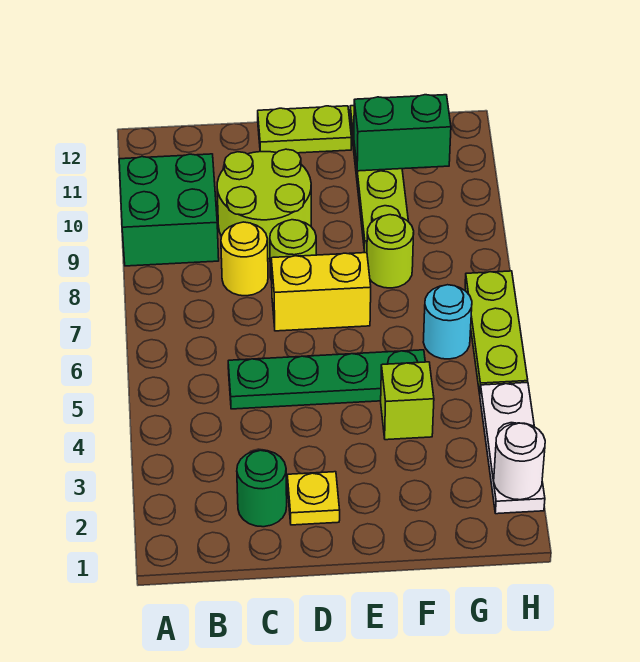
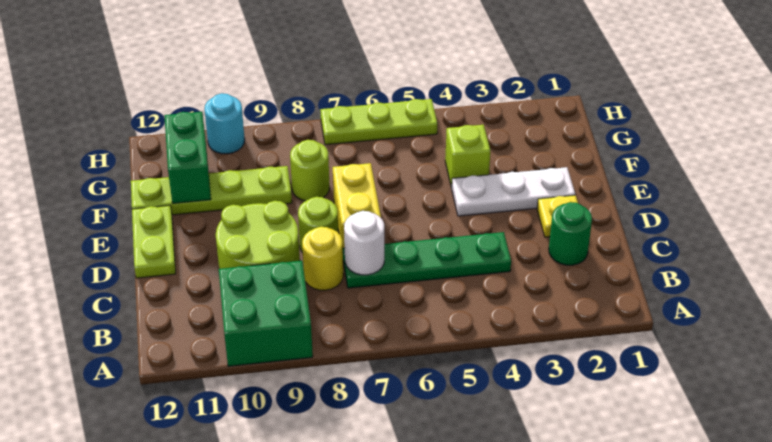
green 1x4 plate [228,350,425,409] -> green 1x4 plate turned to [343,232,511,288]
cyan 1x1 round brick [423,285,472,359] -> cyan 1x1 round brick moved to [204,93,245,154]
white 1x3 plate [480,382,545,514] -> white 1x3 plate moved to [452,167,575,216]
white 1x1 round brick [494,423,545,500] -> white 1x1 round brick moved to [344,211,384,275]

